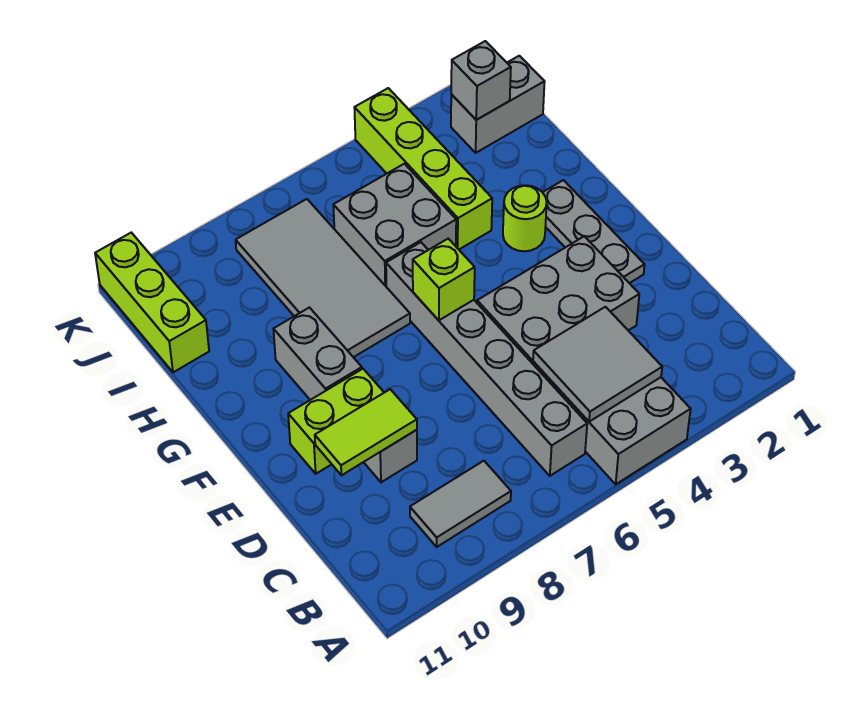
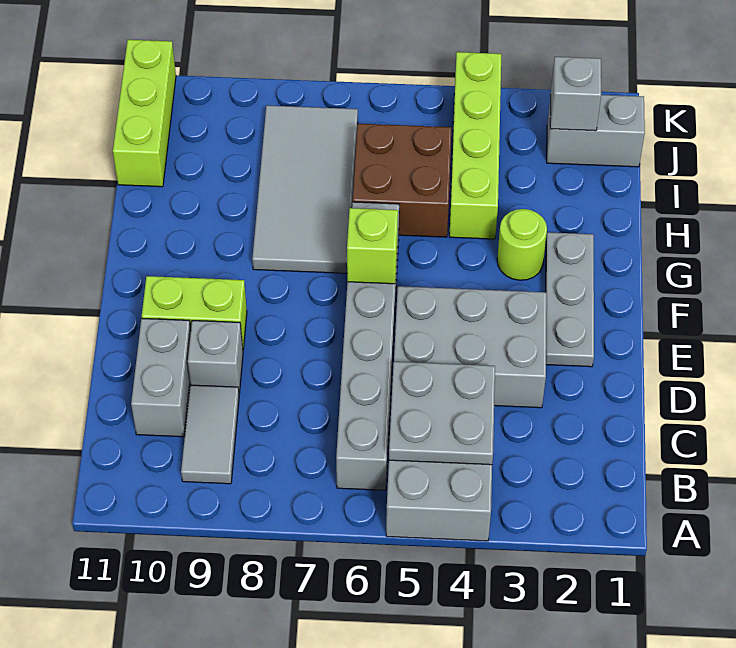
grey 2x2 tile [533,307,662,422] -> grey 2x2 plate [389,362,495,465]
grey 1x2 tile [410,461,511,547] -> grey 1x2 tile turned to [181,385,239,484]
lime 1x2 tile [315,389,417,475] -> none
grey 1x2 brick [273,308,362,400] -> grey 1x2 brick moved to [131,318,191,437]
grey 2x2 brick [333,164,456,286] -> brown 2x2 brick [353,124,451,237]

